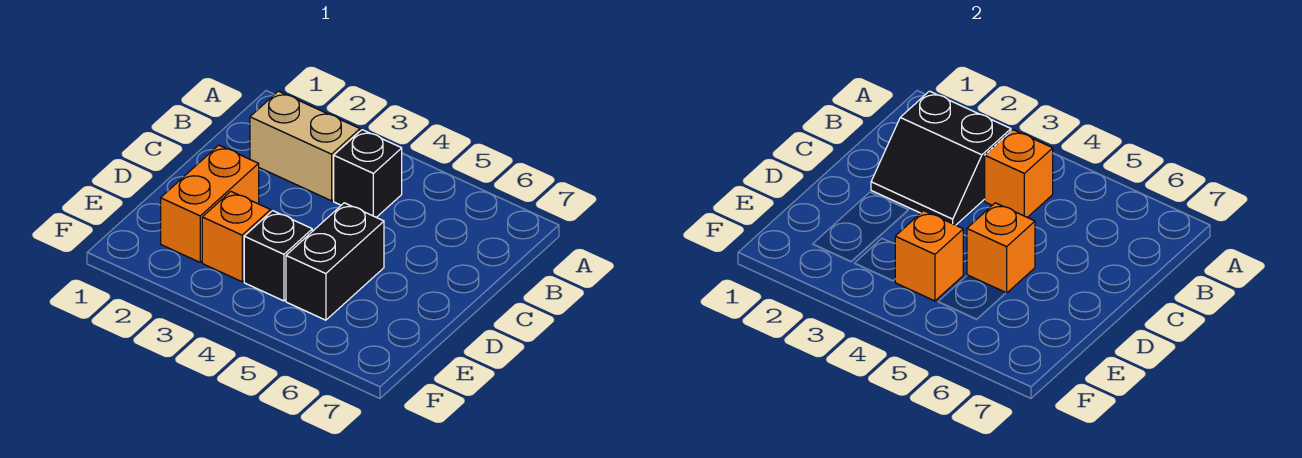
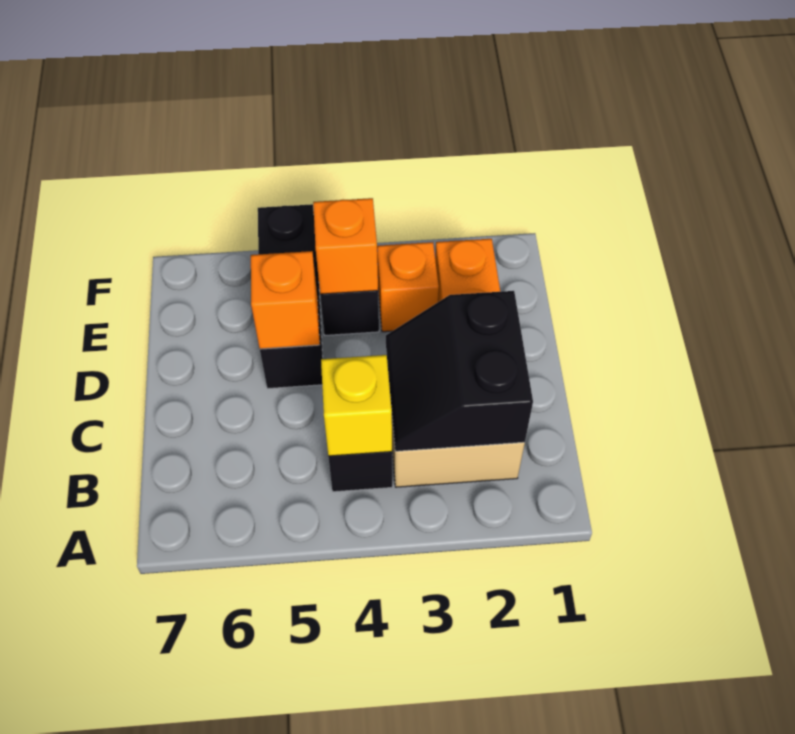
black 2x2 slope [871,91,1011,225] -> black 2x2 slope turned to [386,291,533,451]
orange 1x1 brick [985,130,1053,217] -> yellow 1x1 brick [321,355,392,456]
black 1x2 brick [286,203,384,320] -> black 1x3 brick [258,204,323,389]

